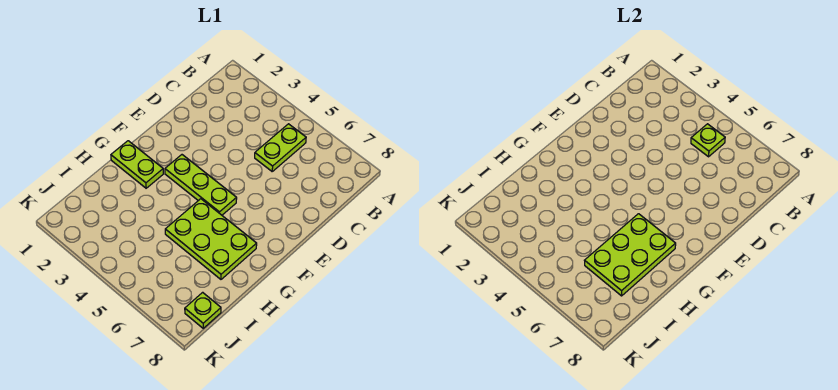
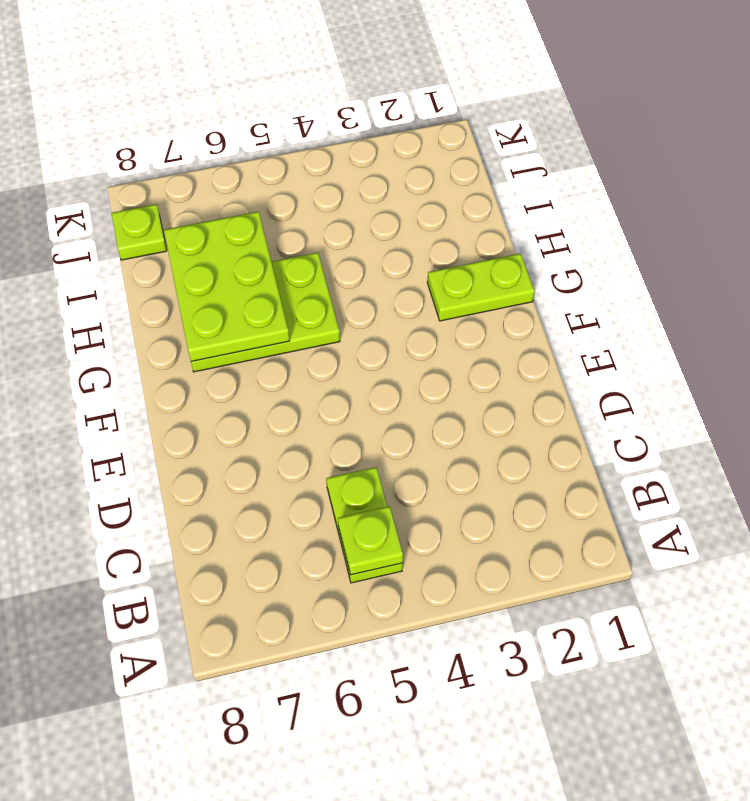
lime 1x3 plate [165,155,237,215] -> none

